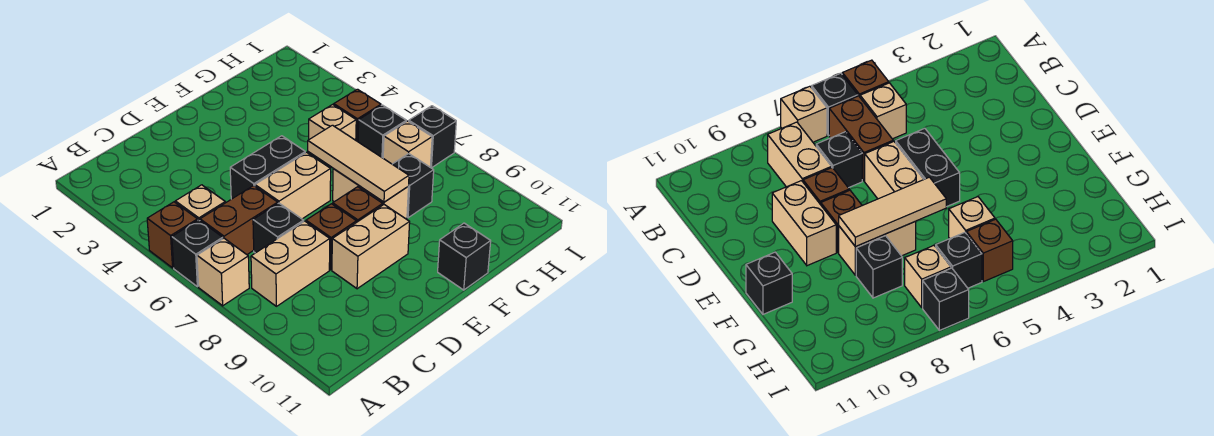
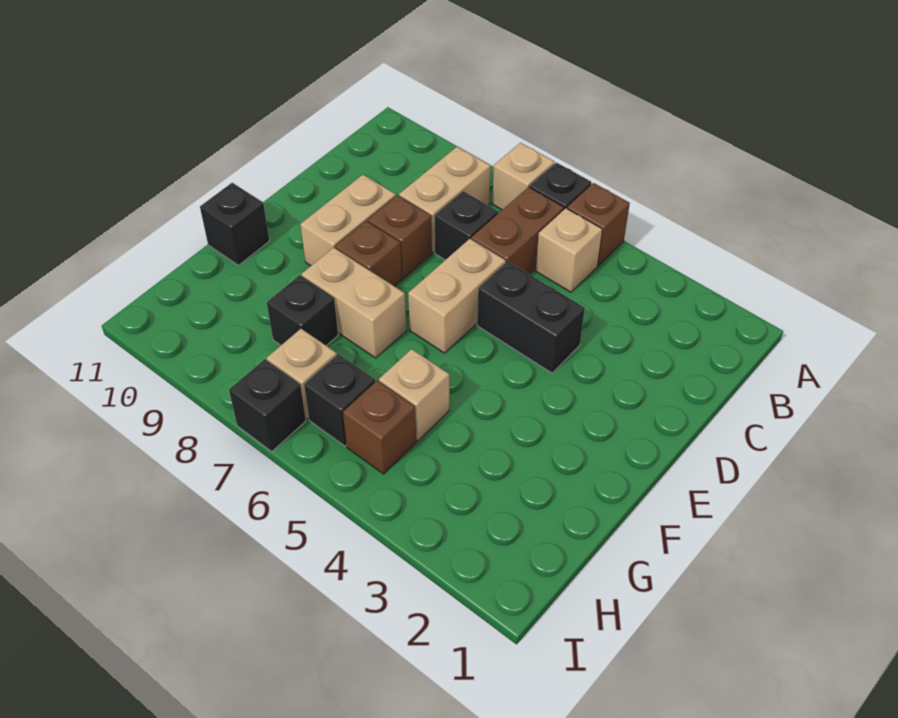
black 1x2 brick [230,136,305,199] -> black 1x2 brick turned to [477,261,585,373]
tan 1x3 tile [308,125,409,202] -> none

